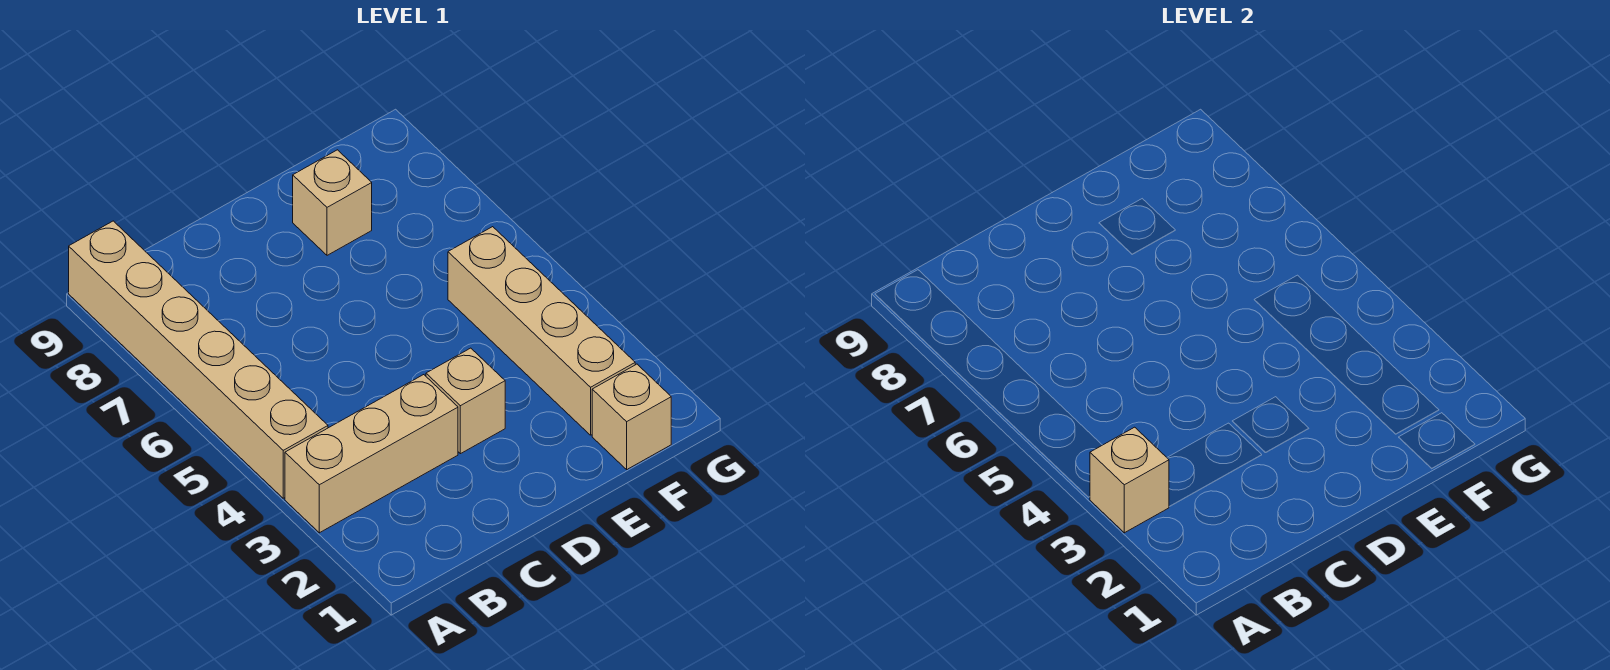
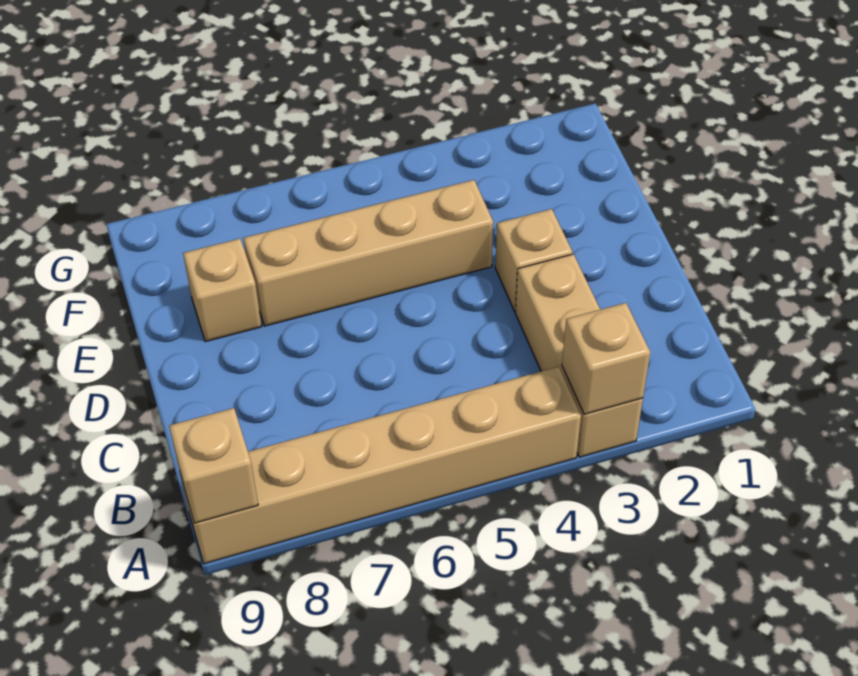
tan 1x1 brick [592,364,671,469] -> tan 1x1 brick moved to [169,408,258,523]
tan 1x4 brick [448,227,635,435] -> tan 1x4 brick moved to [243,180,493,326]

